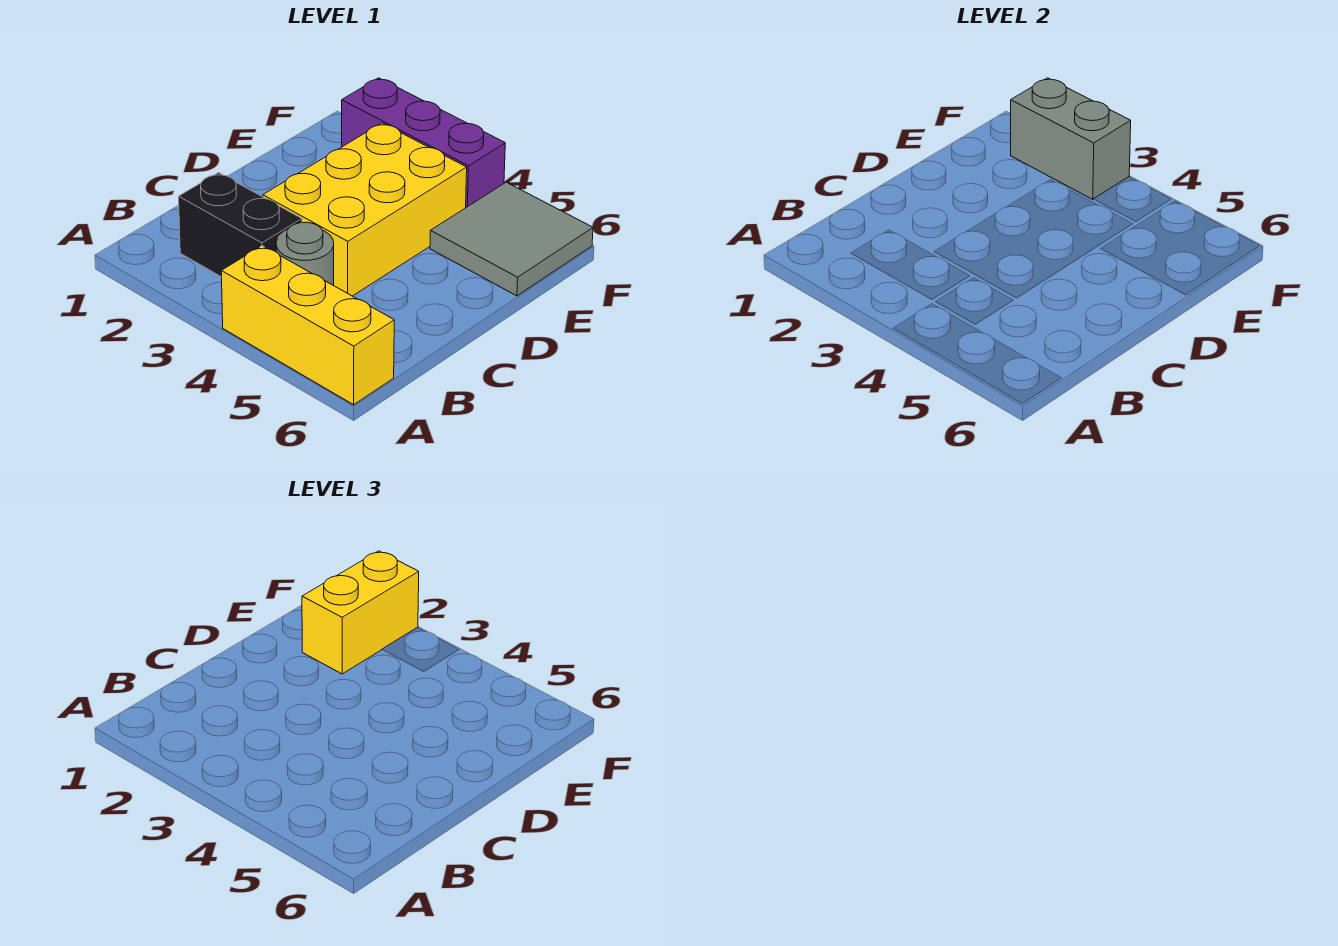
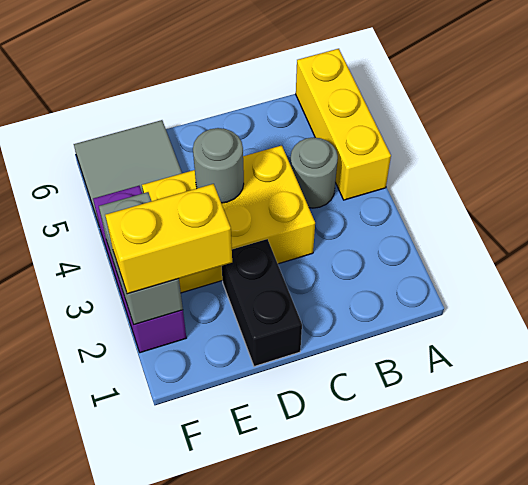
black 1x2 brick [179,173,302,277] -> black 1x2 brick moved to [222,239,302,367]
none -> grey 1x1 round brick [193,128,244,203]

